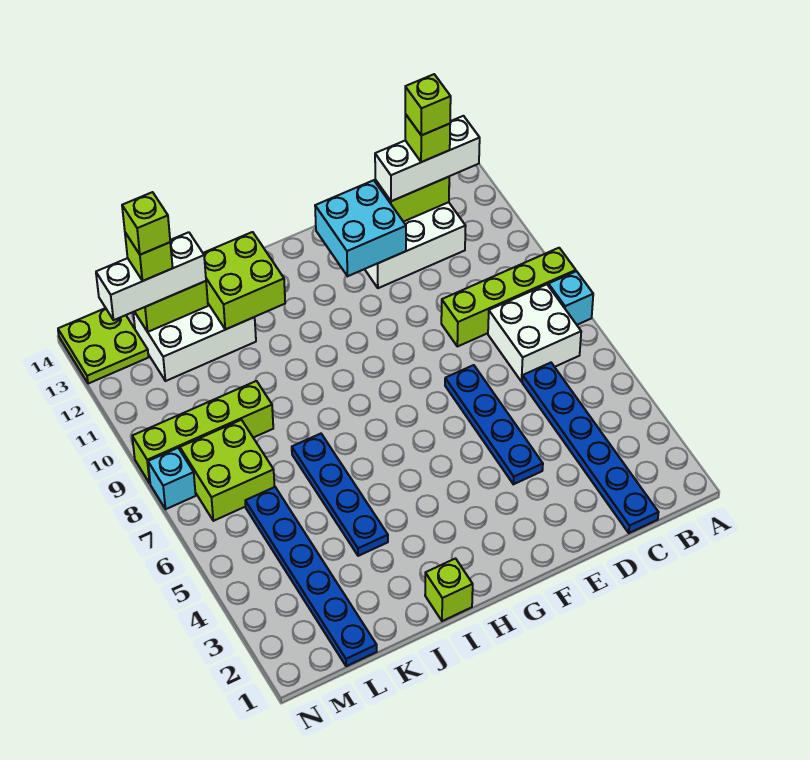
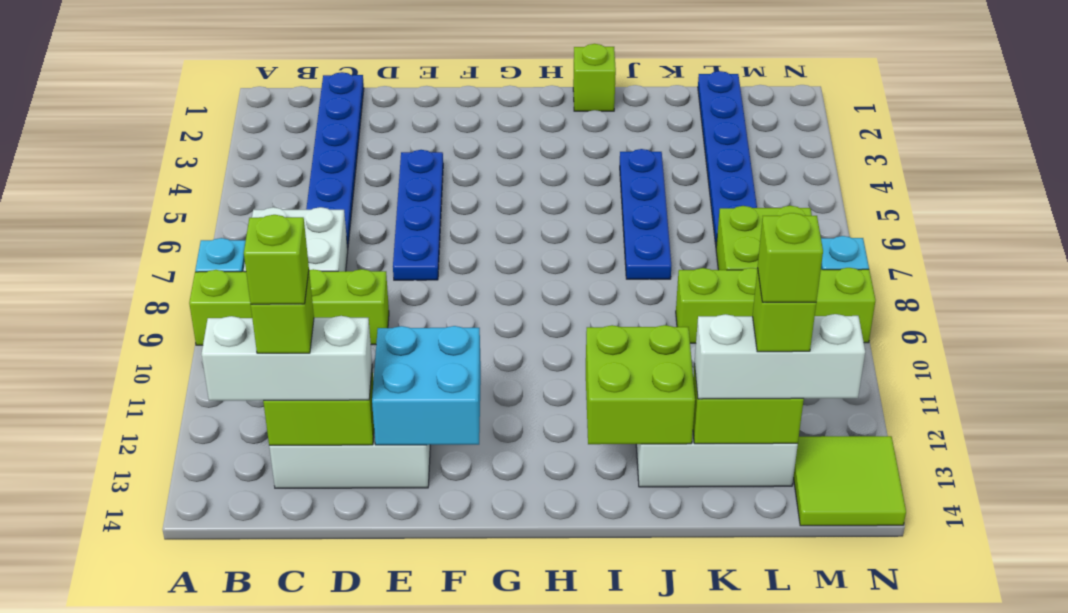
lime 2x2 plate [58,308,148,384] -> lime 2x2 tile [793,436,906,526]

